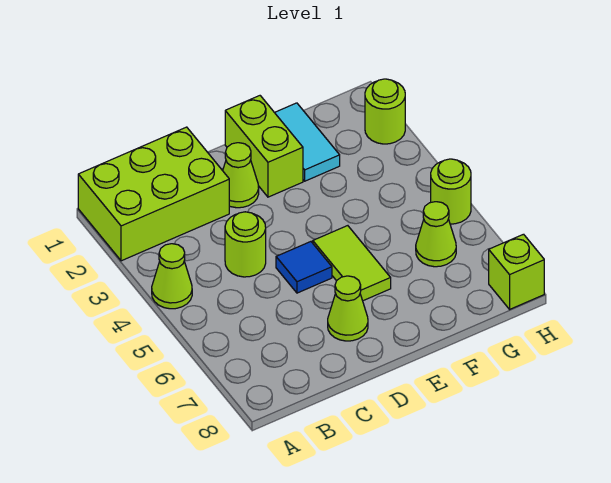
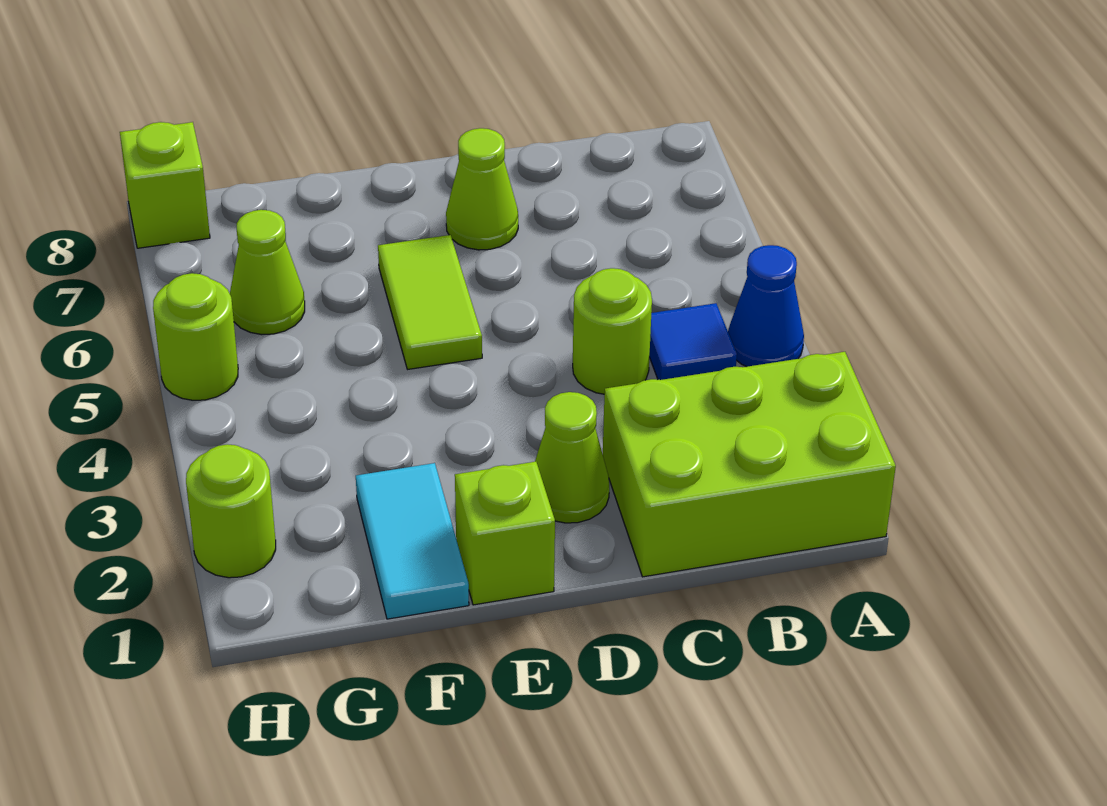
lime 1x1 cone [152,244,192,309] -> blue 1x1 cone [728,245,804,367]
blue 1x1 tile [276,242,332,293] -> blue 1x1 tile moved to [649,303,737,380]
lime 1x2 brick [225,96,303,197] -> lime 1x1 brick [455,462,555,605]

